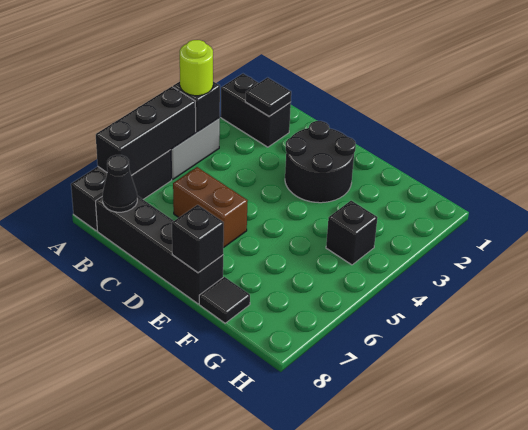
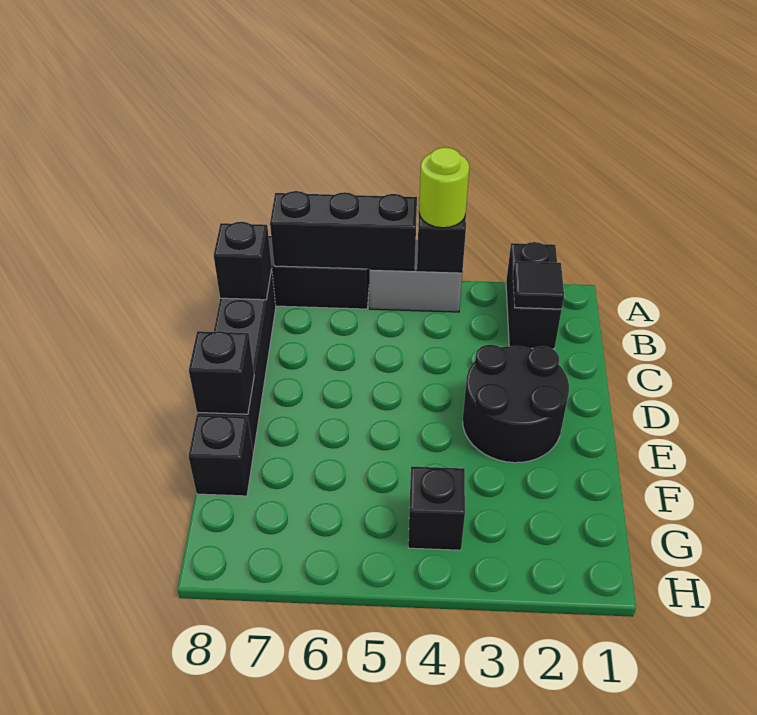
black 1x1 cone [102,155,137,212] -> black 1x1 brick [214,222,272,300]
brown 1x2 brick [173,167,248,248] -> none
black 1x1 tile [199,277,250,323] -> black 1x1 brick [188,415,253,496]

